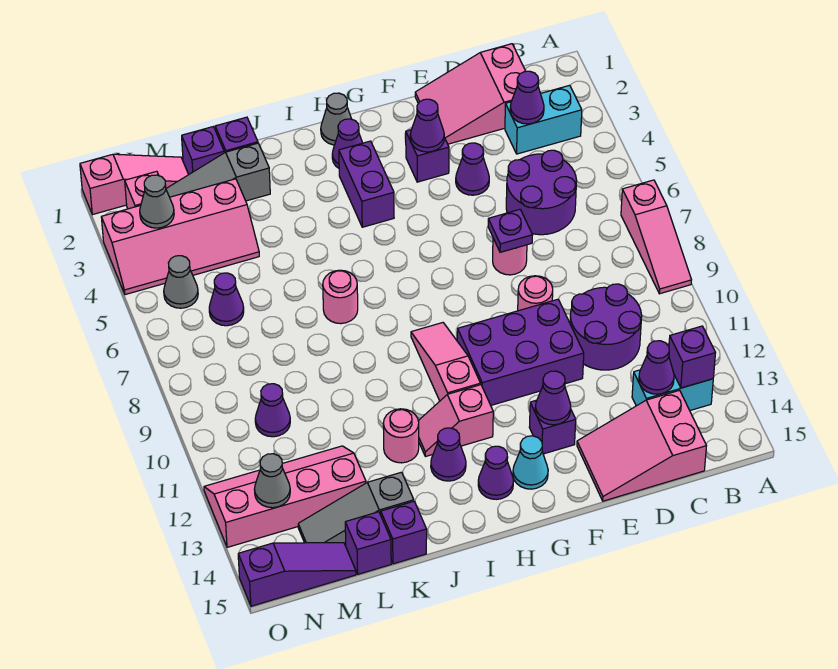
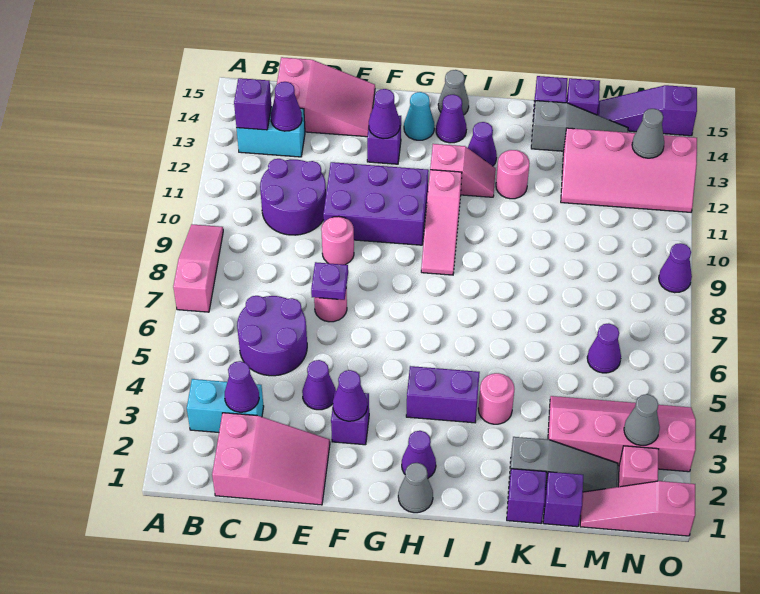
purple 1x2 brick [339,141,394,227] -> purple 1x2 brick turned to [406,366,480,423]
pink 1x1 round brick [323,270,358,324] -> pink 1x1 round brick moved to [478,373,514,424]
purple 1x1 cone [255,384,290,437] -> purple 1x1 cone moved to [659,243,692,293]
grey 1x1 cone [164,256,198,308] -> grey 1x1 cone moved to [438,70,469,115]

